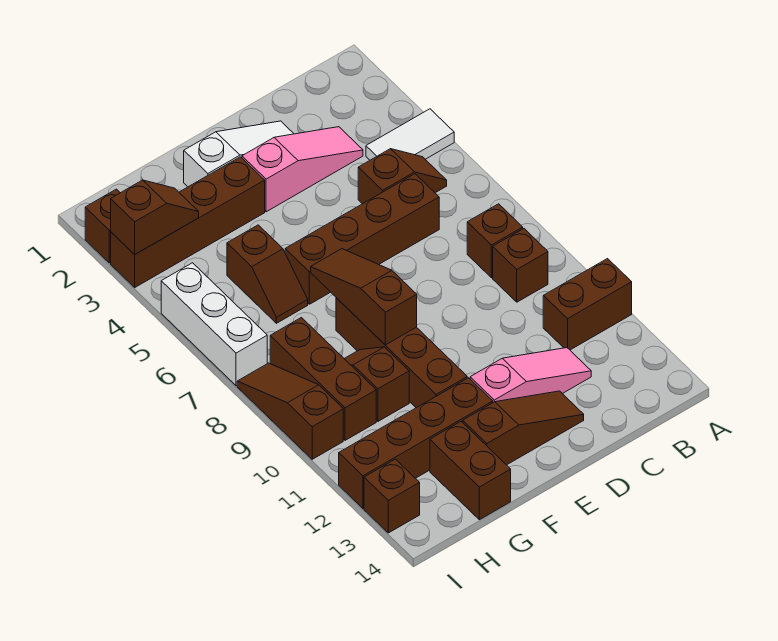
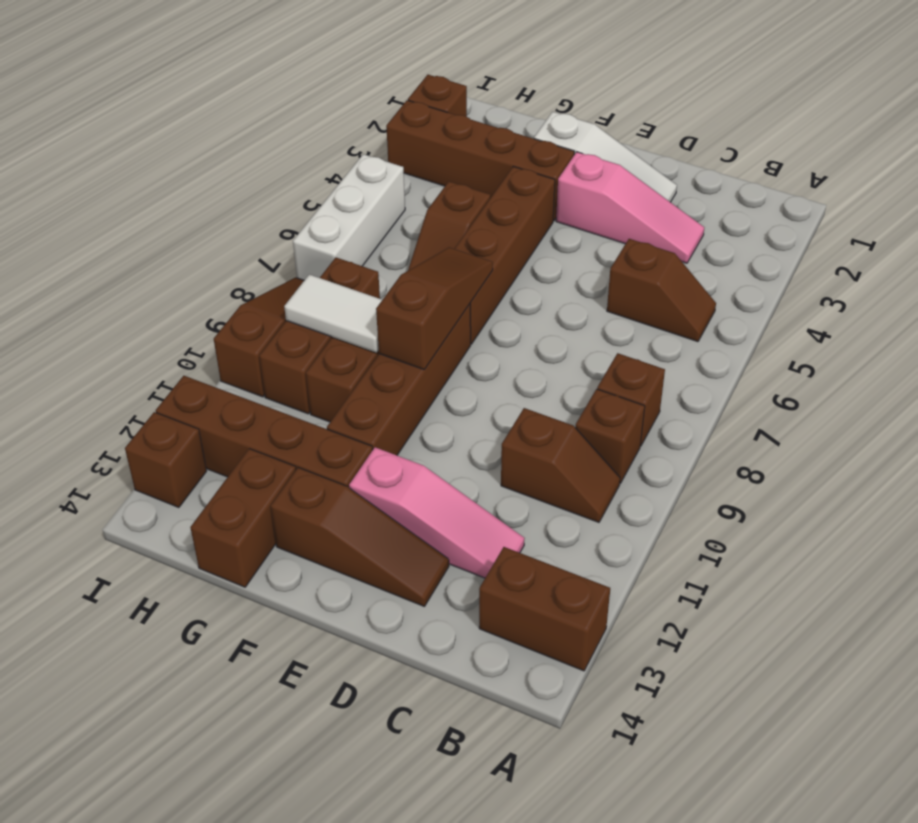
white 1x2 tile [366,109,454,160] -> white 1x2 tile moved to [284,274,382,353]
brown 1x2 brick [543,259,632,350] -> brown 1x2 brick moved to [479,547,610,671]
brown 1x4 brick [285,174,439,304] -> brown 1x4 brick turned to [454,166,555,344]
brown 1x2 slope [111,180,199,254] -> brown 1x2 slope moved to [501,408,620,522]

